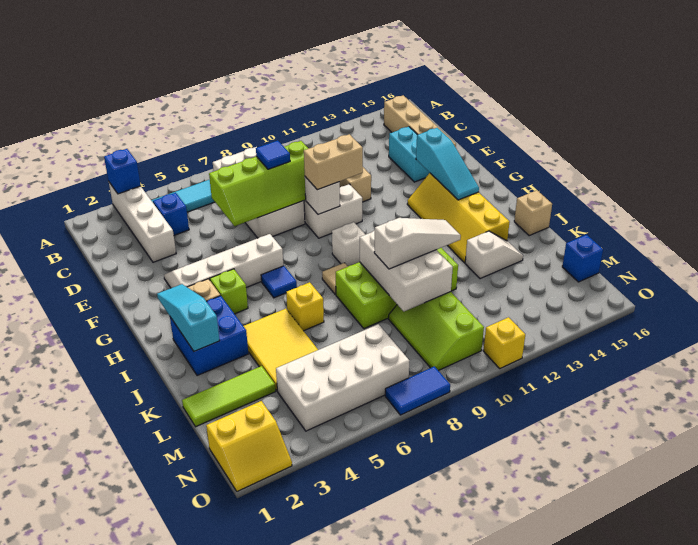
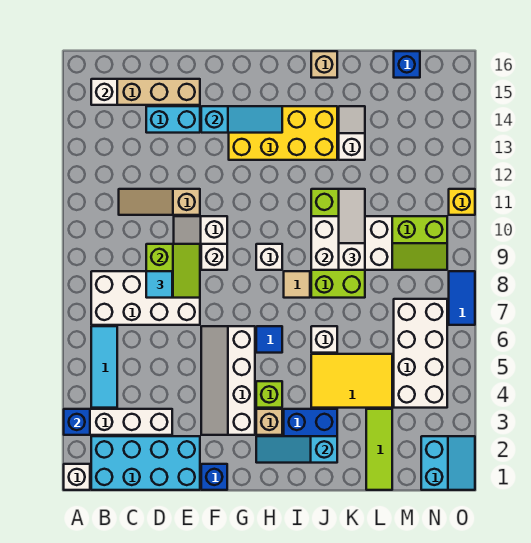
none -> white 1x1 brick [64,464,90,490]
none -> cyan 2x4 brick [91,436,200,490]
none -> white 1x1 brick [91,79,117,105]
blue 1x1 brick [153,193,189,235] -> blue 1x1 brick moved to [201,464,227,490]
lime 2x4 slope [209,141,309,226] -> lime 2x2 slope [146,244,200,298]
blue 1x1 tile [256,140,290,169] -> cyan 1x1 tile [146,271,172,298]
tan 1x2 brick [304,134,363,190] -> none
yellow 2x4 slope [407,173,509,263] -> yellow 2x4 brick [229,106,337,160]
yellow 1x1 brick [286,282,324,331] -> white 1x1 brick [311,326,337,353]
yellow 2x2 slope [206,401,292,491] -> cyan 2x2 slope [421,436,475,490]

